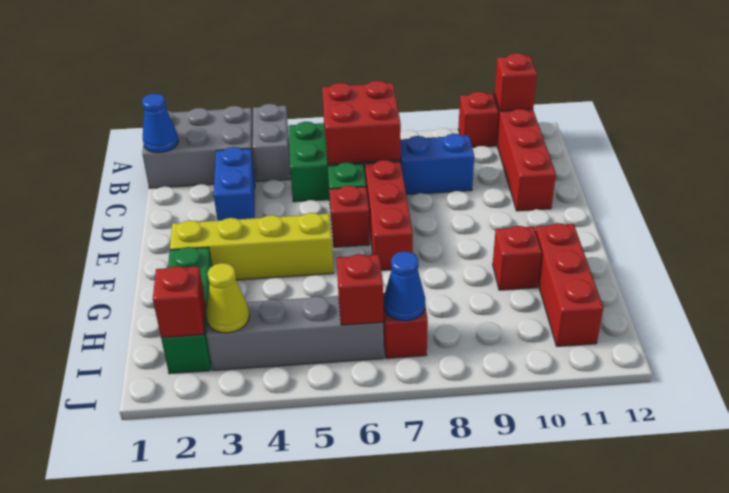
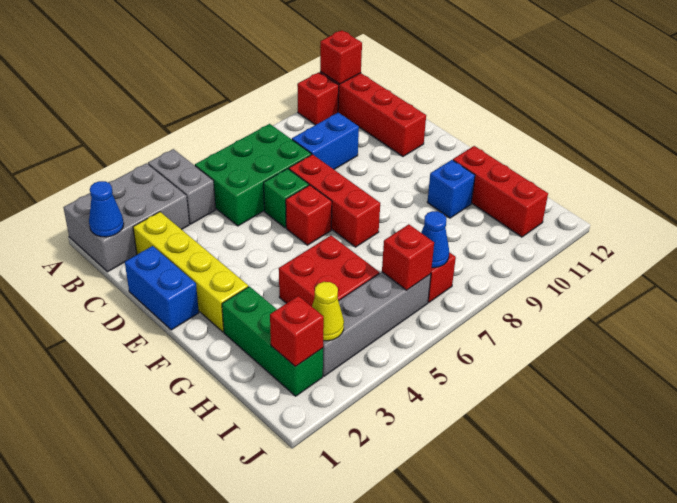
red 2x2 brick [322,81,401,164] -> red 2x2 brick moved to [279,235,379,306]
blue 1x2 brick [214,147,255,221] -> blue 1x2 brick moved to [125,246,199,330]
yellow 1x4 brick [170,213,334,280] -> yellow 1x4 brick turned to [133,212,248,332]
red 1x1 brick [493,226,542,290] -> blue 1x1 brick [427,160,475,218]

